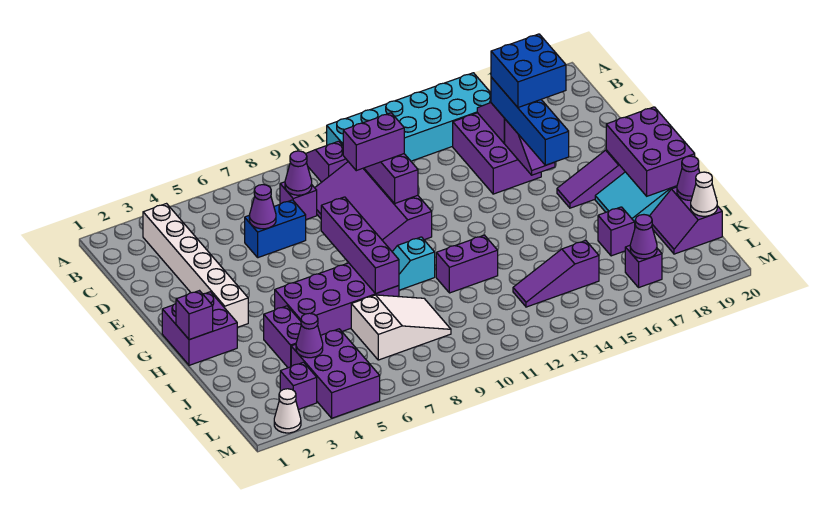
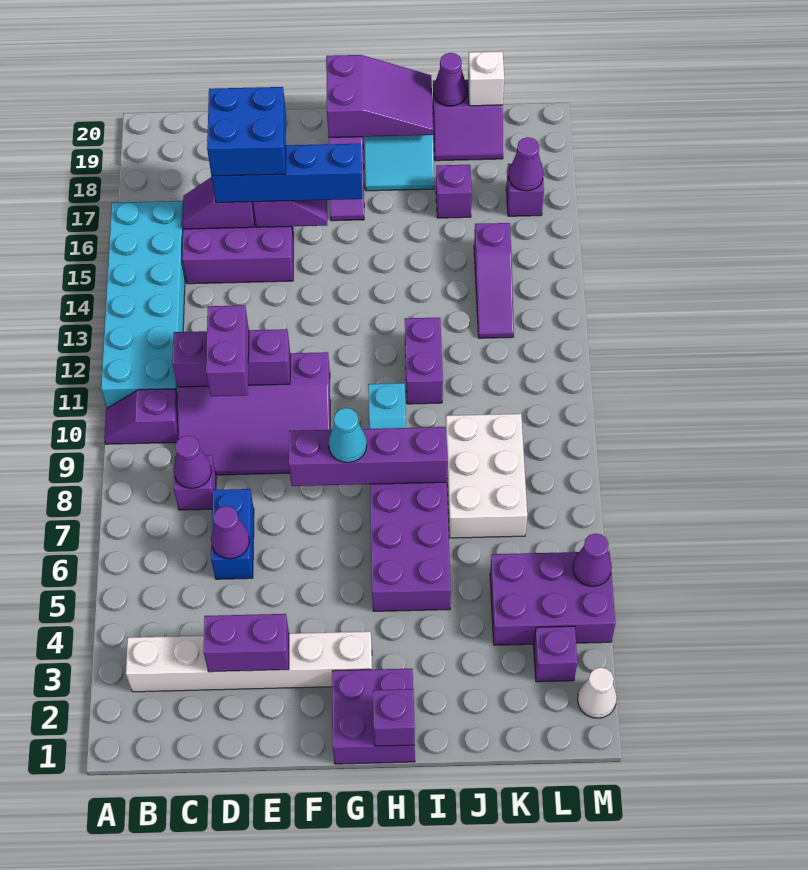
none -> cyan 1x1 cone [329,408,367,463]
purple 2x3 brick [606,107,695,196] -> purple 2x3 slope [326,55,433,137]
purple 1x2 brick [264,306,301,368] -> purple 1x2 brick moved to [204,614,289,672]
white 2x3 slope [351,295,451,360] -> white 2x3 brick [446,414,527,538]
purple 1x1 cone [296,313,323,358] -> purple 1x1 cone moved to [573,534,612,586]
white 1x1 cone [691,172,717,216] -> white 1x1 brick [468,52,504,106]

